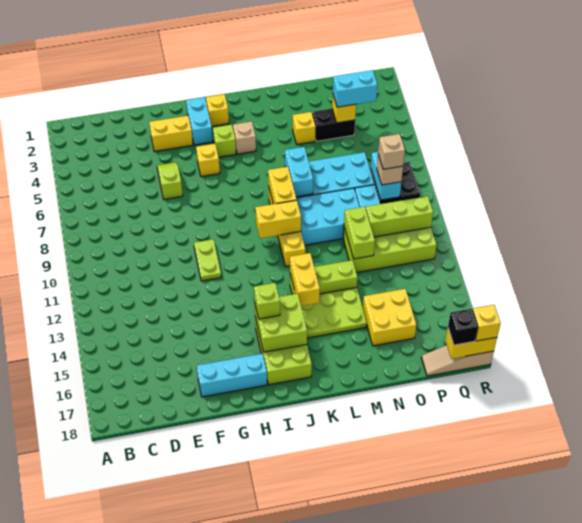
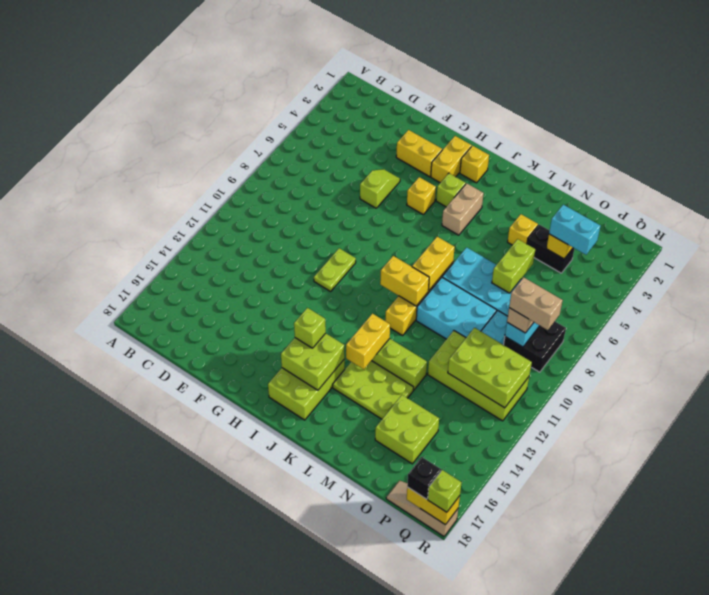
cyan 1x3 brick [197,354,267,397] -> none
cyan 1x2 brick [186,97,213,145] -> yellow 1x2 brick [431,136,472,183]
tan 1x1 brick [233,121,256,154] -> tan 1x2 brick [442,183,484,235]
cyan 1x2 brick [285,147,313,197] -> none
lime 1x2 brick [344,207,375,259] -> lime 1x2 brick moved to [492,239,535,293]
yellow 2x2 brick [363,289,416,346] -> lime 2x2 brick [375,395,439,464]
lime 1x3 brick [366,196,433,237] -> lime 2x3 brick [448,328,532,408]
tan 1x1 brick [378,134,405,169] -> tan 1x2 brick [509,277,563,330]
yellow 1x1 brick [473,305,501,341] -> lime 1x1 brick [428,470,461,512]

